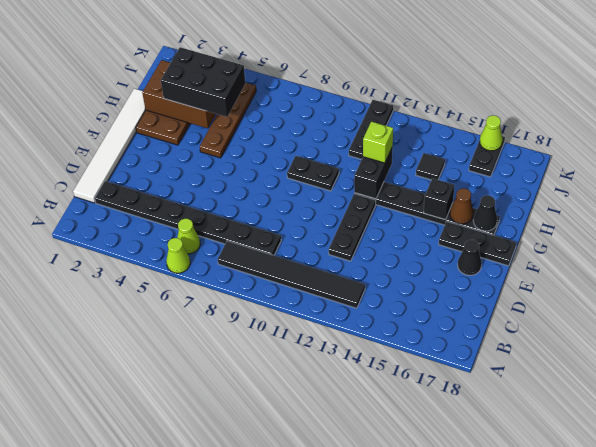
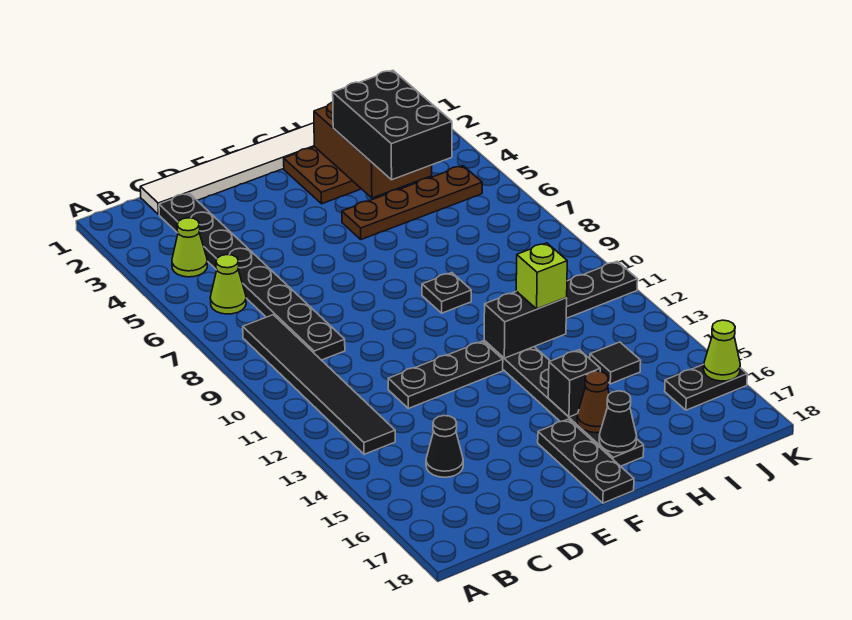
lime 1x1 cone [166,238,190,273] -> lime 1x1 cone moved to [172,218,207,277]
black 1x1 cone [458,240,482,275] -> black 1x1 cone moved to [426,416,463,477]
black 1x2 plate [287,156,339,191] -> black 1x1 plate [422,273,471,313]

